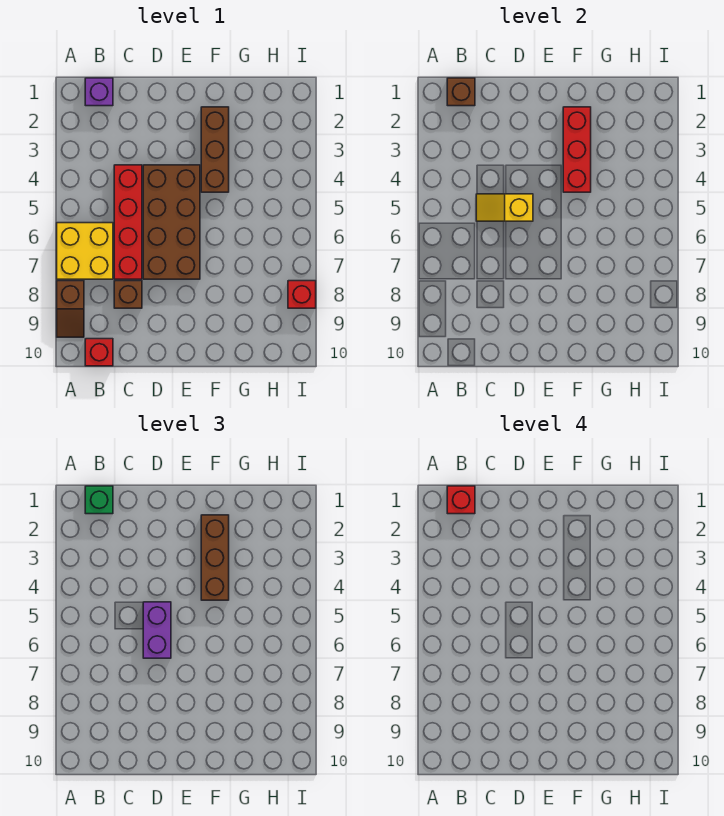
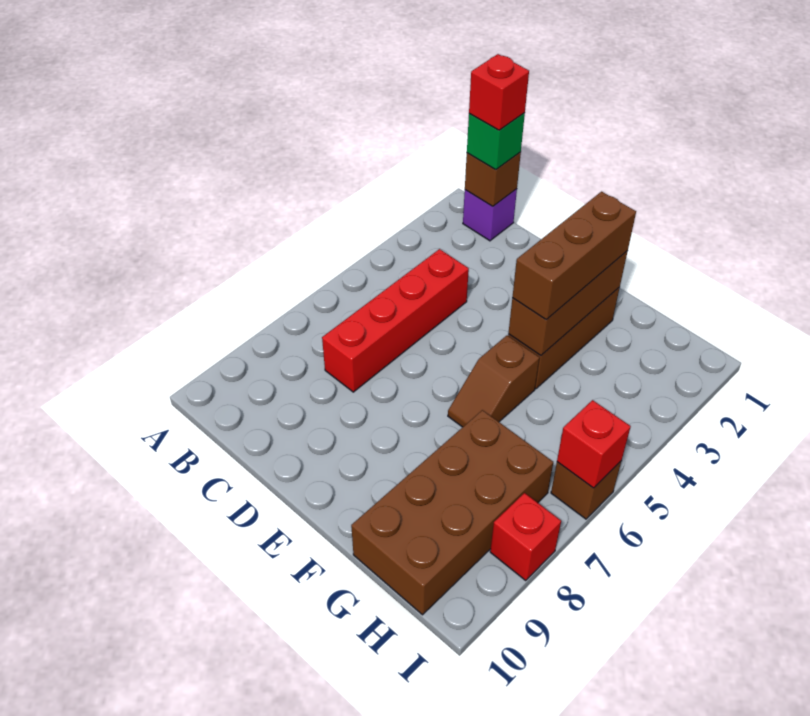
yellow 2x2 brick [57,223,113,279] -> none
brown 1x2 slope [57,281,84,337] -> brown 1x2 slope moved to [448,335,539,427]
red 1x1 brick [85,339,113,366] -> red 1x1 brick moved to [557,400,631,488]
yellow 1x2 slope [476,194,533,221] -> none
brown 1x1 brick [114,281,142,308] -> brown 1x1 brick moved to [551,461,621,519]
brown 2x4 brick [143,165,200,279] -> brown 2x4 brick moved to [351,410,553,615]
purple 1x2 brick [143,602,171,658] -> none
red 1x3 brick [563,107,591,192] -> brown 1x3 brick [508,251,628,356]

